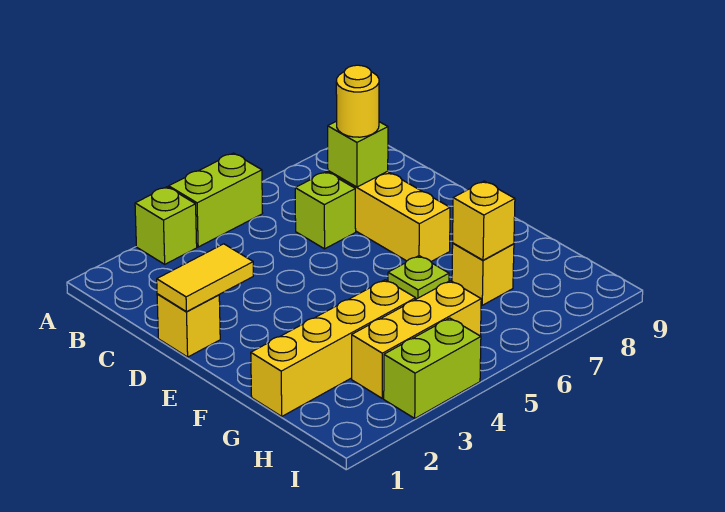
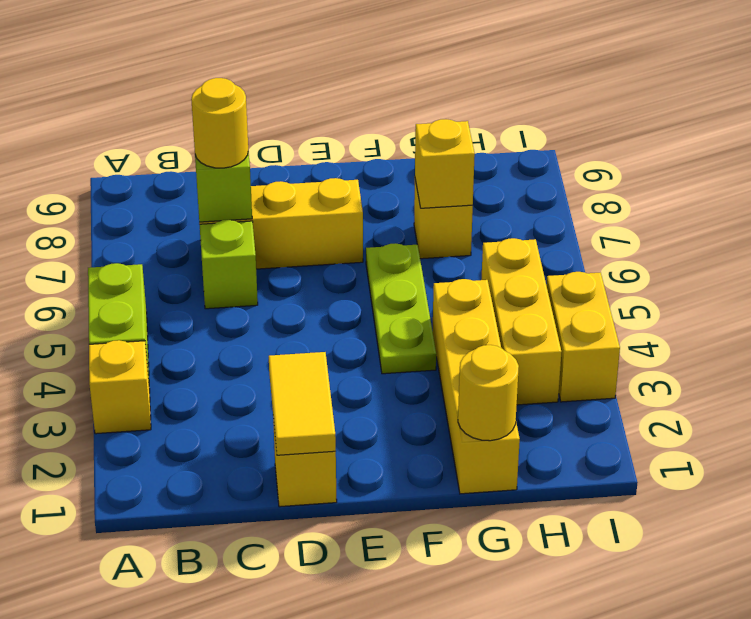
lime 1x1 brick [135,187,197,264] -> yellow 1x1 brick [89,340,151,434]
lime 1x1 plate [388,256,449,299] -> lime 1x3 plate [366,243,436,374]
none -> yellow 1x1 round brick [458,345,519,441]
lime 1x2 brick [384,318,481,418] -> yellow 1x2 brick [546,272,620,402]

